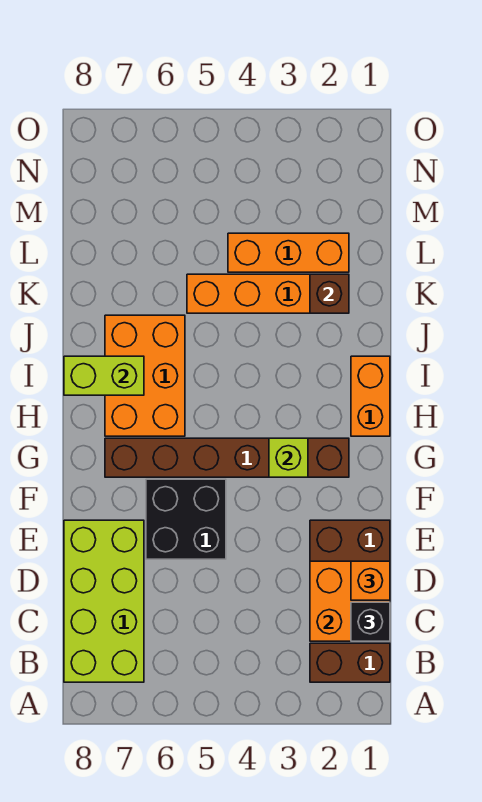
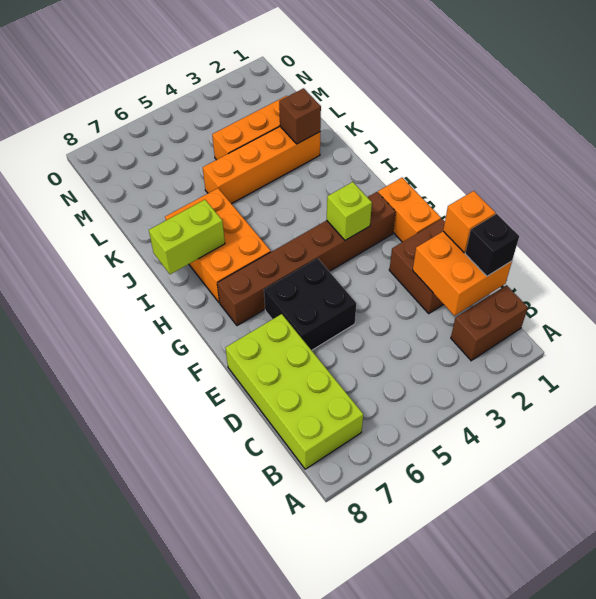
orange 1x2 brick [351,356,390,436] -> orange 1x2 brick moved to [378,178,441,242]

